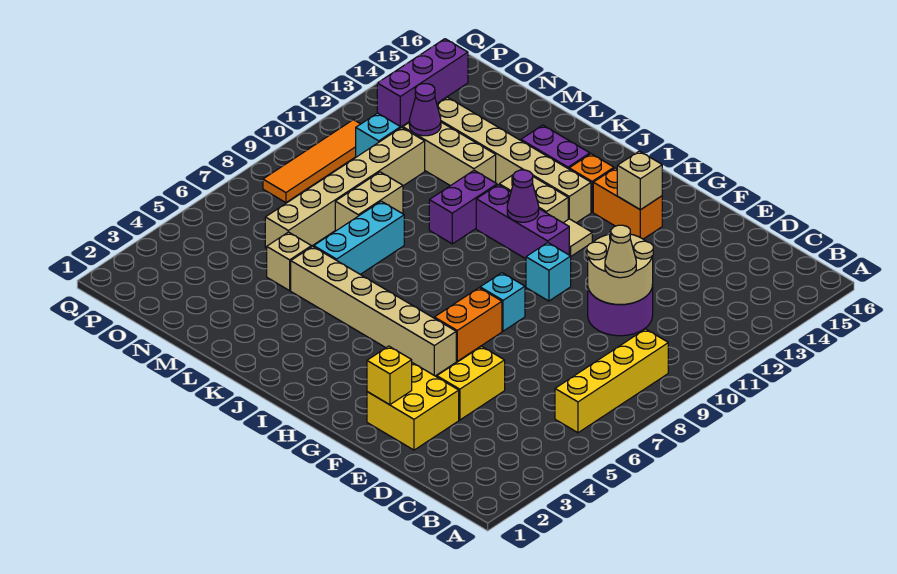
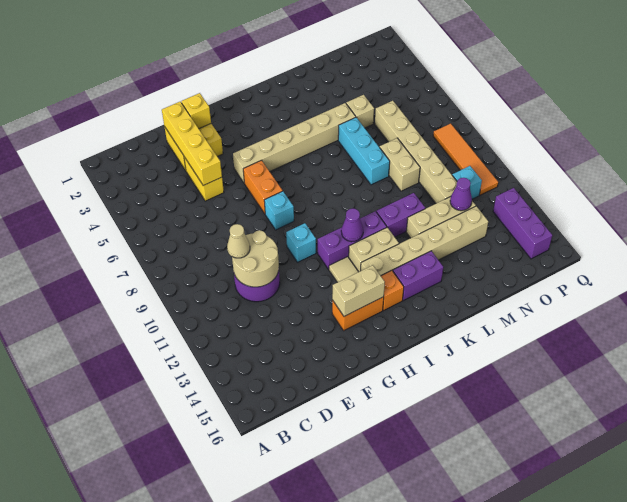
yellow 1x4 brick [555,329,668,433] -> yellow 1x4 brick moved to [162,102,222,186]
tan 1x1 brick [617,151,662,210] -> tan 1x2 brick [332,265,385,316]
purple 1x2 brick [429,170,497,244] -> purple 1x2 brick turned to [376,193,425,237]

